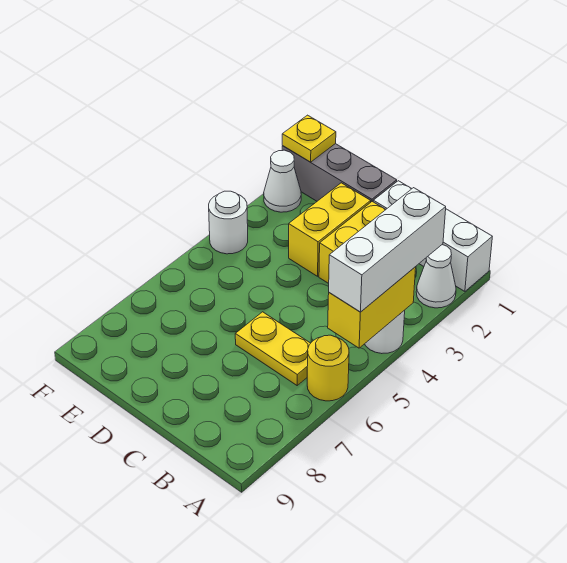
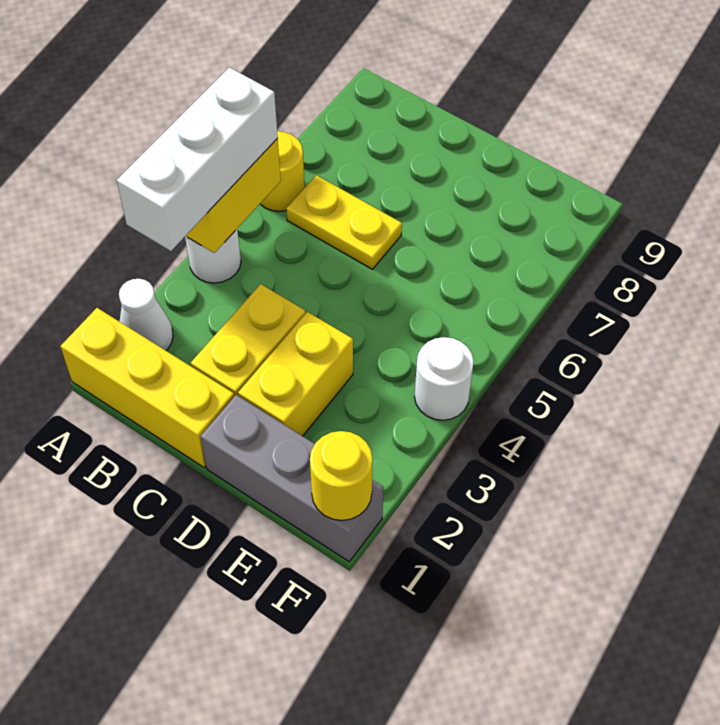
white 1x3 brick [373,181,492,291] -> yellow 1x3 brick [60,308,234,468]
yellow 1x1 plate [282,115,336,162] -> yellow 1x1 round brick [310,431,373,520]
white 1x1 cone [264,150,301,212] -> none

